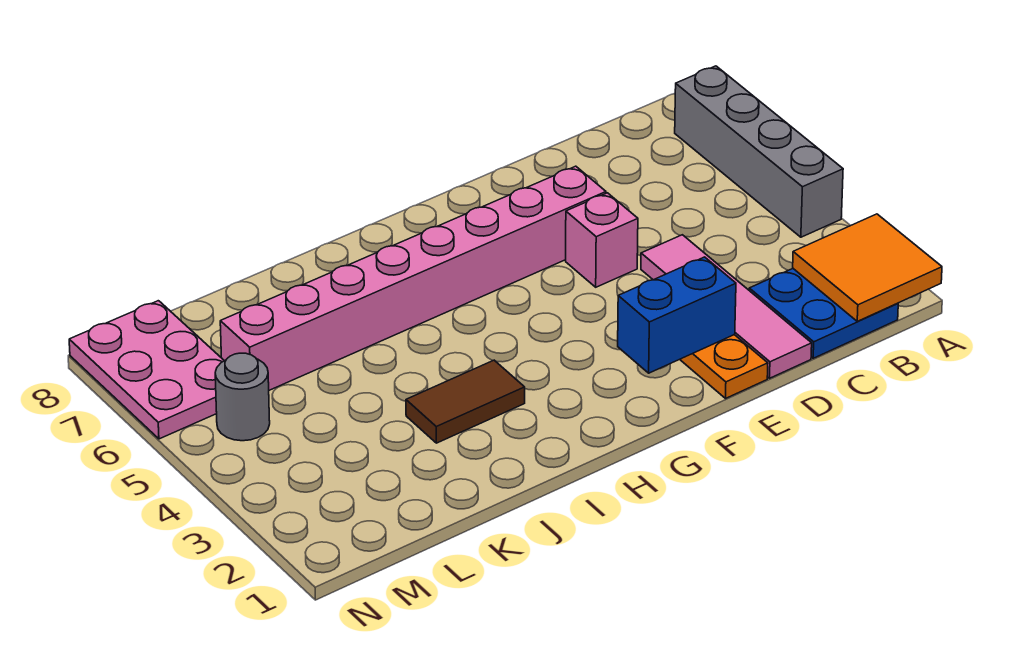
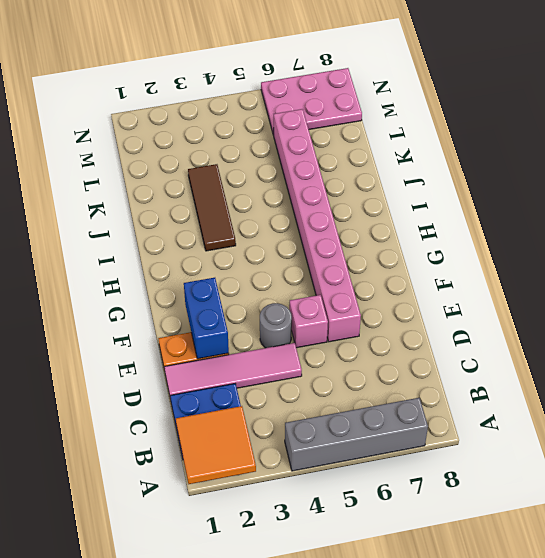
brown 1x2 tile [406,360,525,443] -> brown 1x3 tile [188,164,236,251]
grey 1x1 round brick [215,353,270,441] -> grey 1x1 round brick moved to [260,303,292,348]

